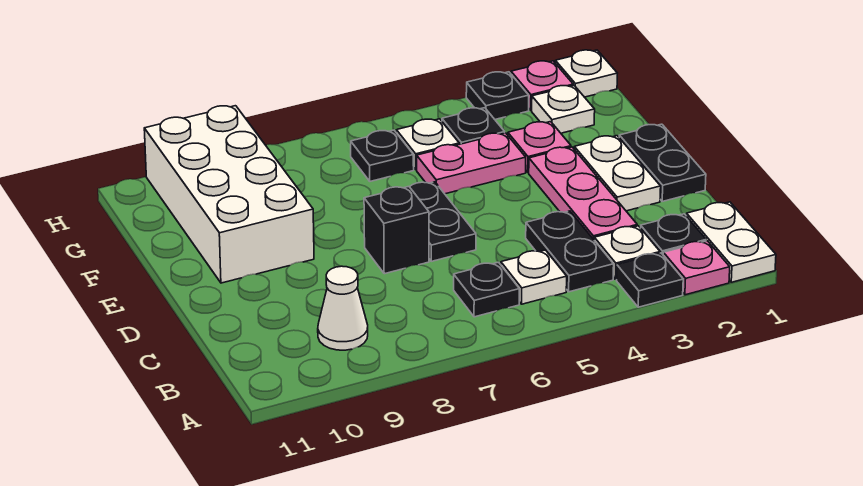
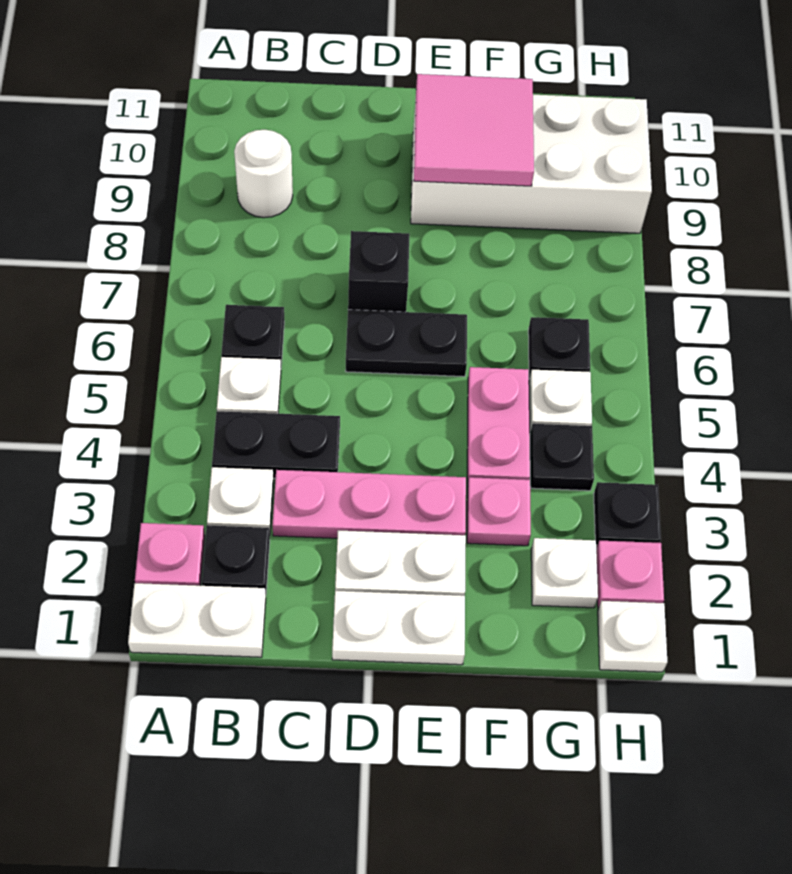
black 1x1 plate [616,253,683,307] -> none
white 1x1 cone [318,266,368,350] -> white 1x1 round brick [234,130,293,218]
black 1x2 plate [619,124,706,201] -> white 1x2 plate [332,591,465,665]
none -> pink 2x2 tile [414,74,534,186]

